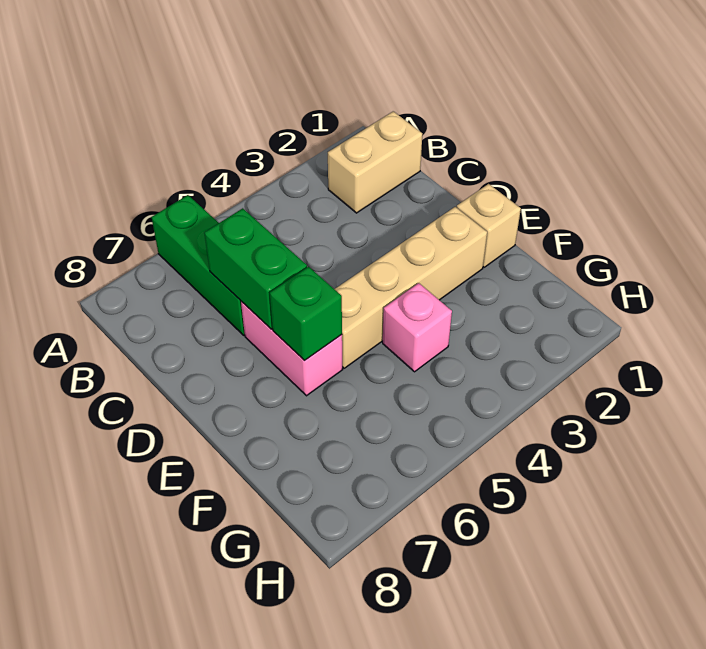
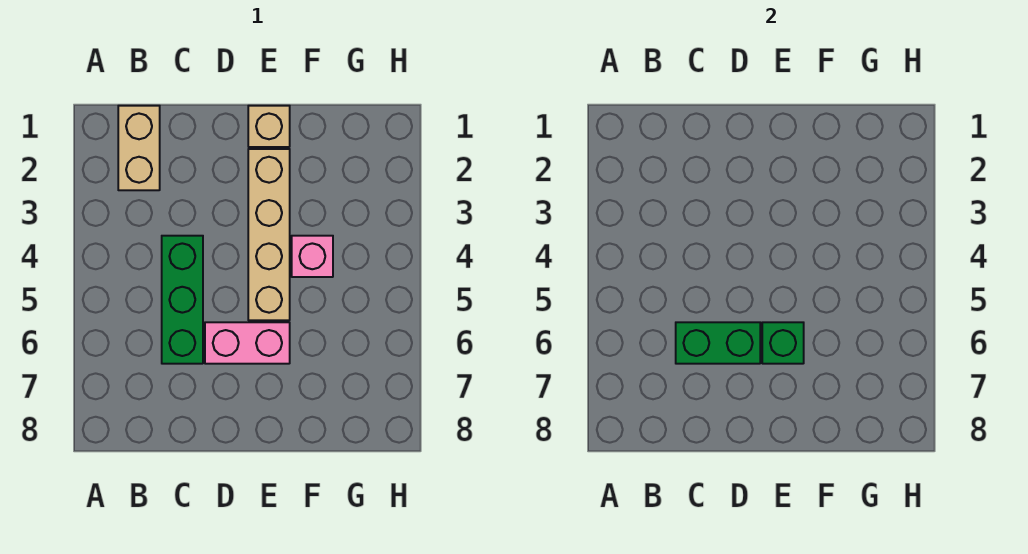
green 1x3 brick [152,195,245,335] -> green 1x3 brick turned to [162,236,203,364]

